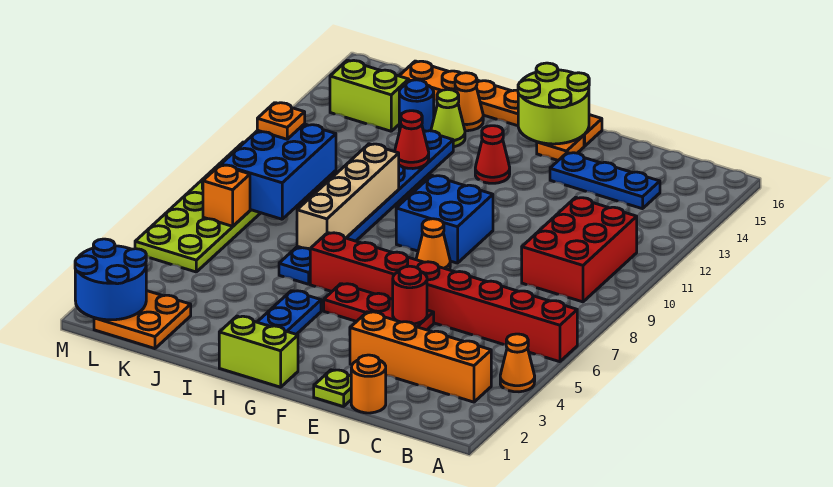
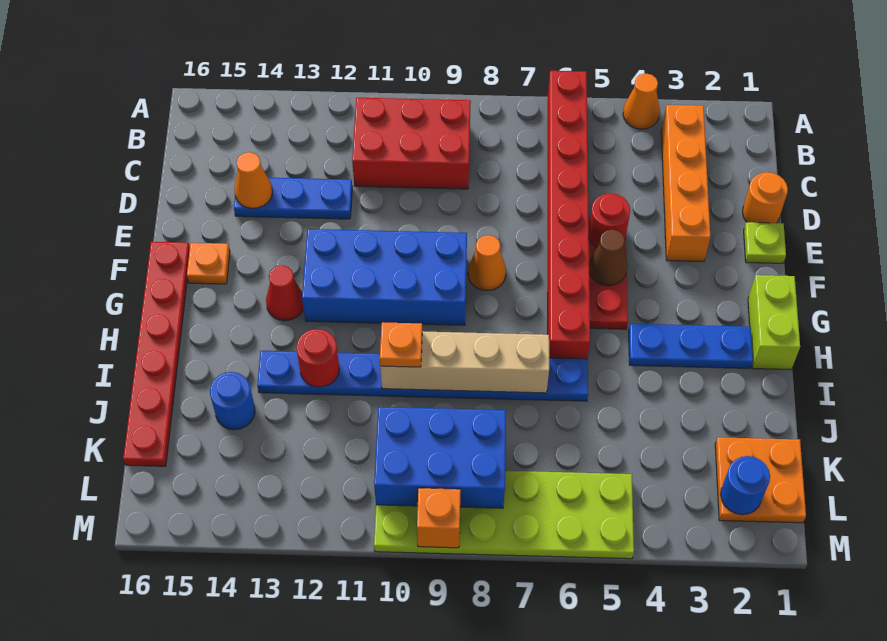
blue 1x3 plate [550,153,660,209] -> blue 1x3 plate turned to [234,178,352,219]
none -> brown 1x1 cone [589,230,627,286]
blue 2x2 brick [396,176,493,263] -> blue 2x4 brick [302,229,467,325]
lime 2x2 round brick [518,63,589,144] -> none
orange 1x6 plate [399,61,602,146] -> red 1x6 plate [123,242,190,466]
red 1x1 cone [395,111,429,169] -> red 1x1 round brick [296,329,339,387]
lime 1x1 cone [431,90,465,147] -> none
orange 1x1 cone [455,73,483,131] -> orange 1x1 cone moved to [235,152,272,208]
lime 1x2 brick [330,60,409,131] -> none
blue 2x2 round brick [75,239,146,320] -> blue 1x1 round brick [721,456,770,515]
orange 1x1 brick [203,165,250,226] -> orange 1x1 brick moved to [417,488,461,548]
orange 1x1 plate [257,103,305,139] -> orange 1x1 plate moved to [380,322,422,367]

